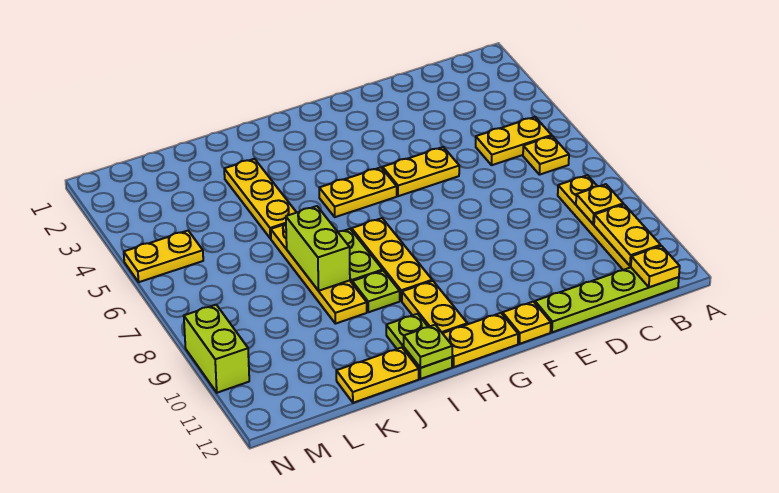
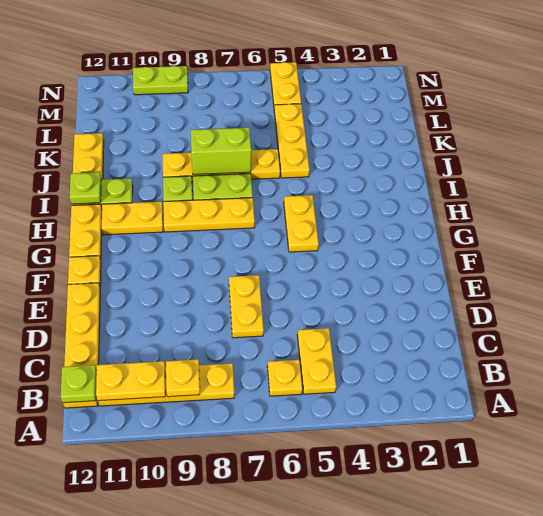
lime 1x4 plate [535,268,679,332] -> yellow 1x4 plate [63,283,100,408]
yellow 1x1 plate [631,246,680,287] -> lime 1x1 plate [61,365,97,403]
yellow 1x2 plate [383,147,459,196] -> yellow 1x2 plate moved to [229,275,264,338]
yellow 1x3 plate [224,159,297,239] -> yellow 1x3 plate turned to [274,104,310,178]
lime 1x2 brick [184,305,249,393] -> lime 1x2 plate [133,66,188,95]

